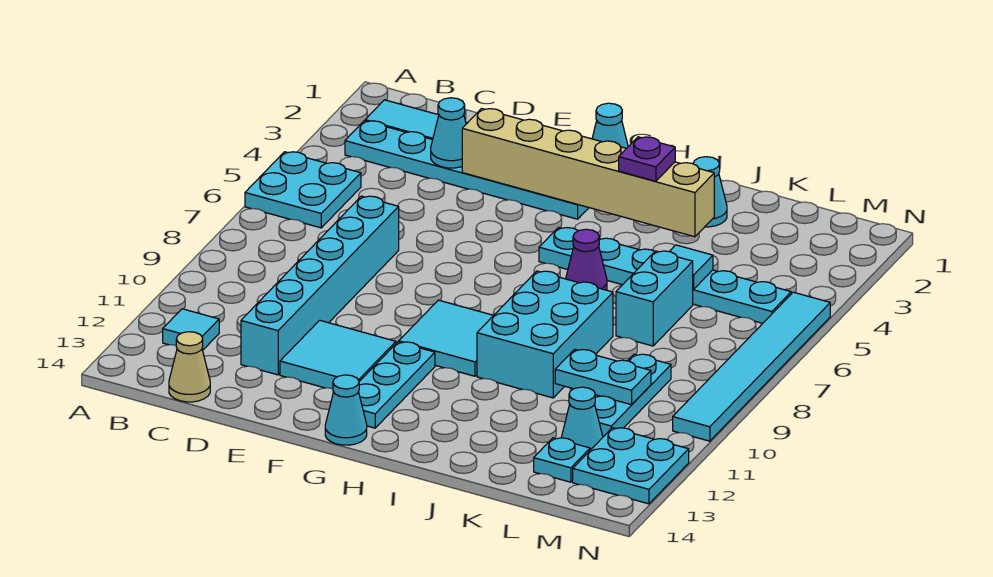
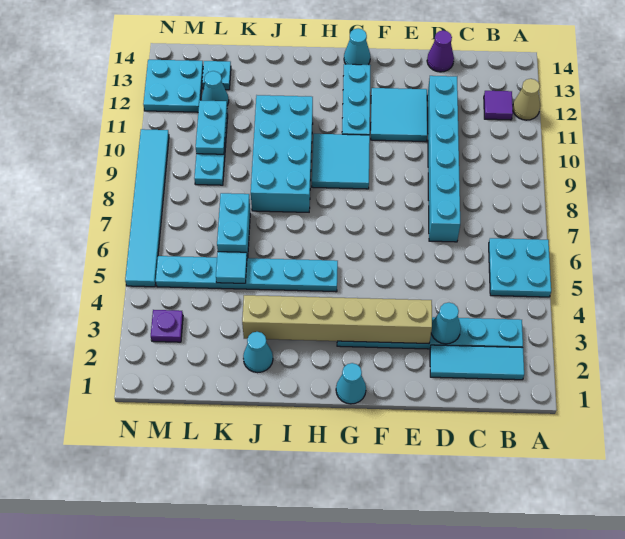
cyan 1x1 tile [163,309,219,350] -> purple 1x1 tile [484,91,513,120]
tan 1x1 cone [169,332,210,402] -> tan 1x1 cone moved to [513,79,540,120]
purple 1x1 plate [619,137,675,181] -> purple 1x1 plate moved to [151,310,183,342]
purple 1x1 cone [566,229,607,290] -> purple 1x1 cone moved to [427,30,454,72]
cyan 2x3 brick [477,271,613,398] -> cyan 2x4 brick [251,95,313,212]
cyan 1x2 plate [555,349,651,405] -> cyan 1x2 plate turned to [196,100,227,154]

